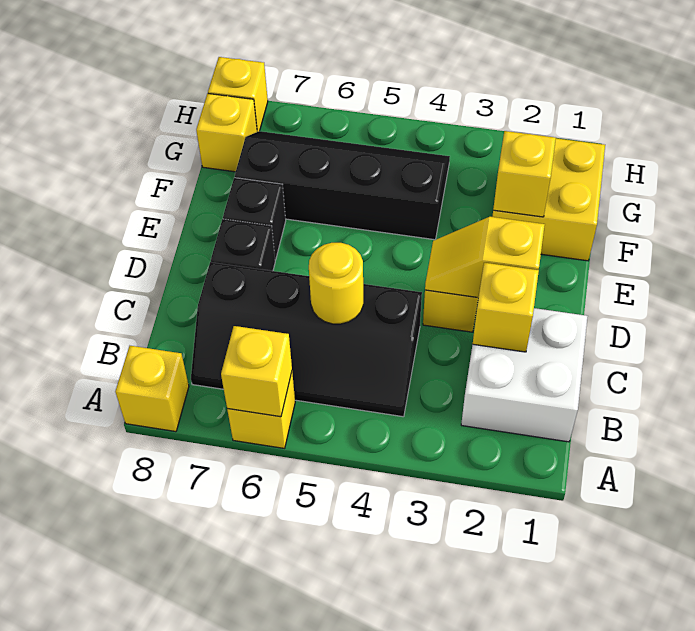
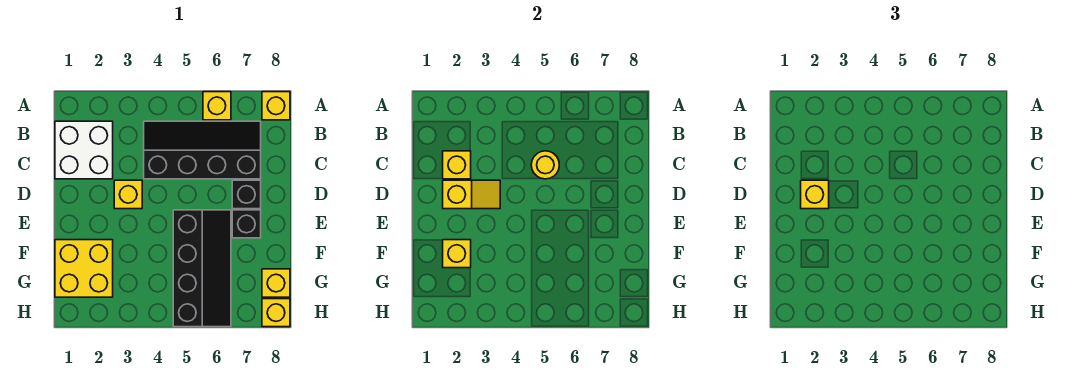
yellow 1x1 brick [221,326,292,417] -> yellow 1x1 brick moved to [801,180,829,209]
black 2x4 slope [235,131,450,240] -> black 2x4 slope turned to [173,210,231,327]

